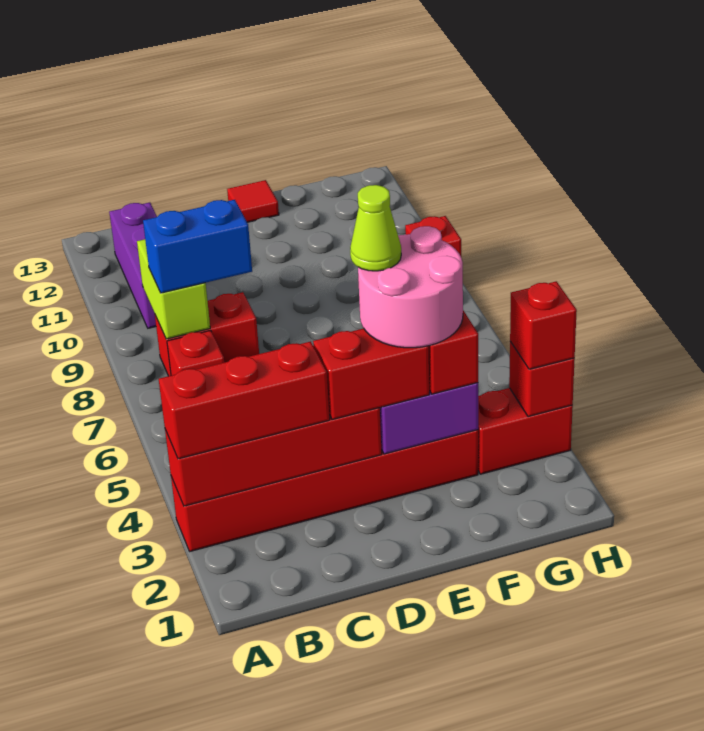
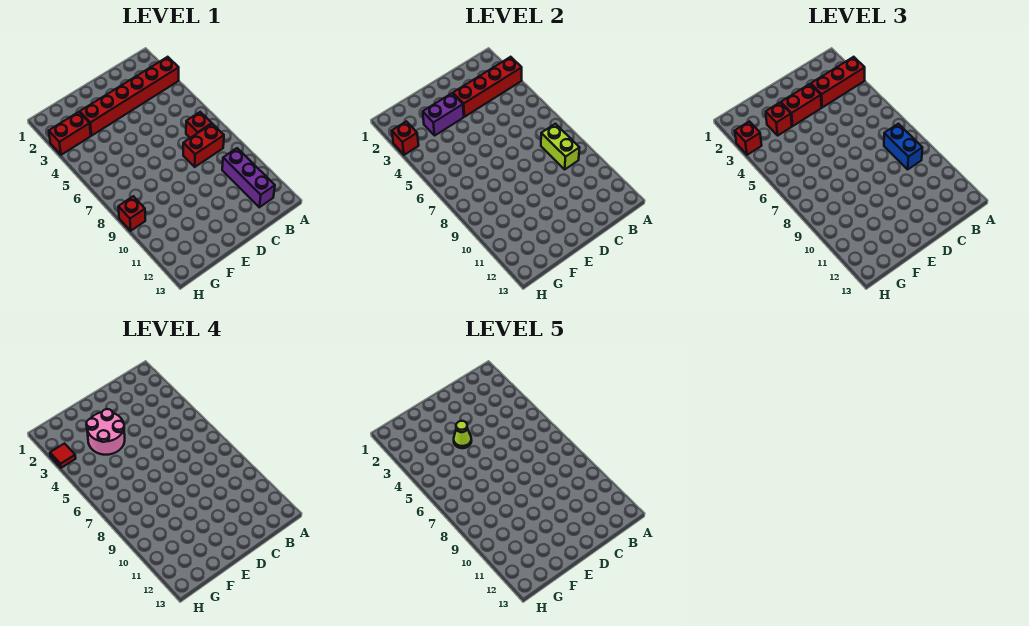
blue 1x2 brick [143,200,252,293] -> blue 1x2 brick turned to [884,124,922,169]
red 1x1 tile [227,180,279,222] -> red 1x1 tile moved to [50,444,76,468]

